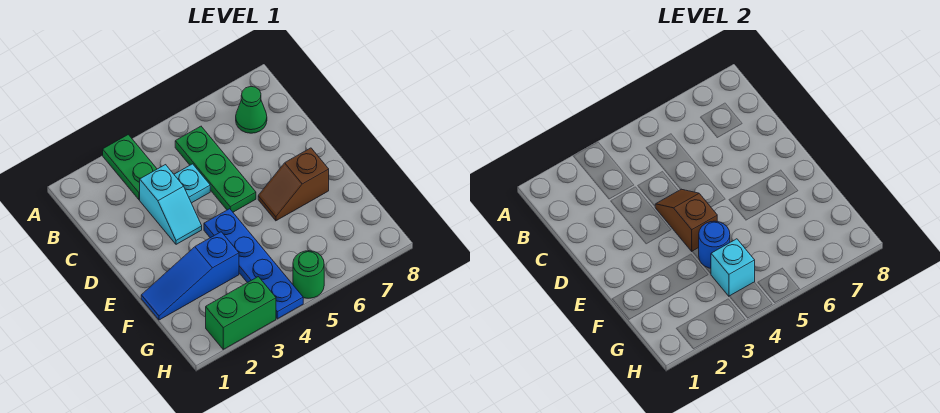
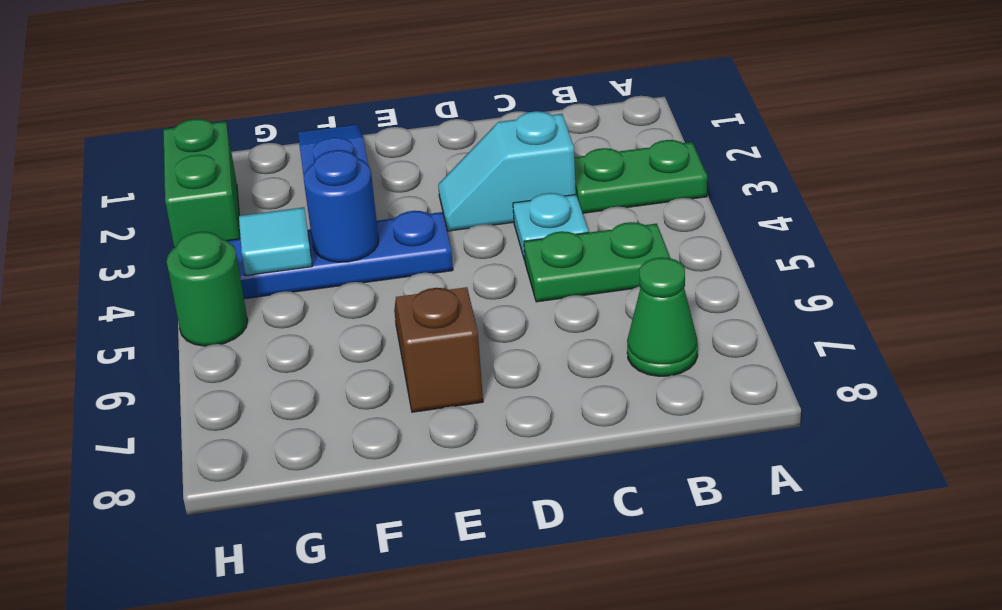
green 1x3 plate [175,126,256,212] -> green 1x2 plate [524,222,670,302]
brown 1x2 slope [655,189,717,251] -> none
cyan 1x1 brick [711,239,755,296] -> cyan 1x1 tile [239,207,312,275]

